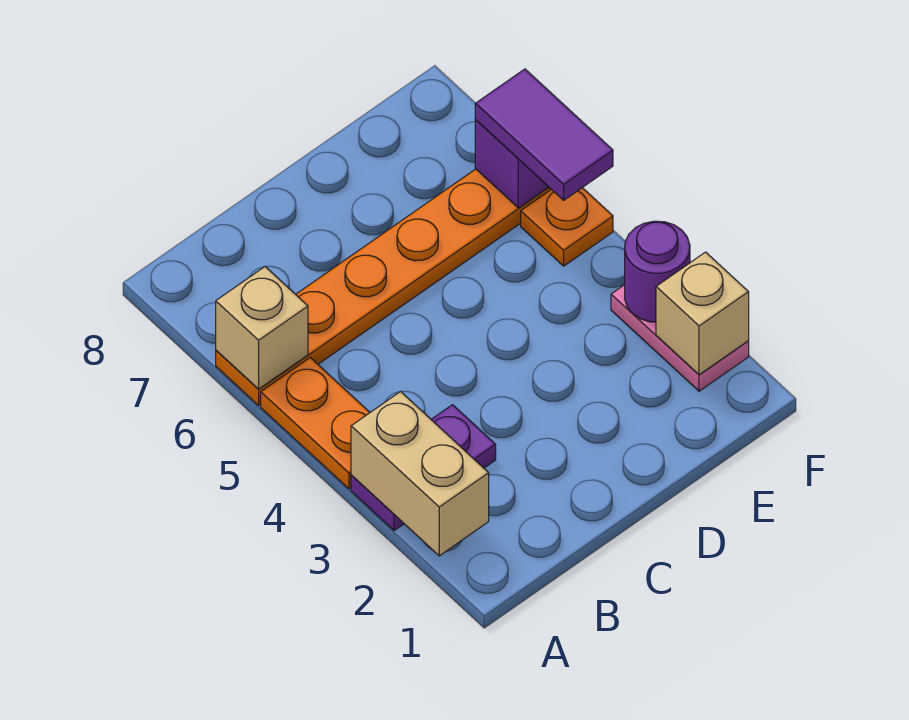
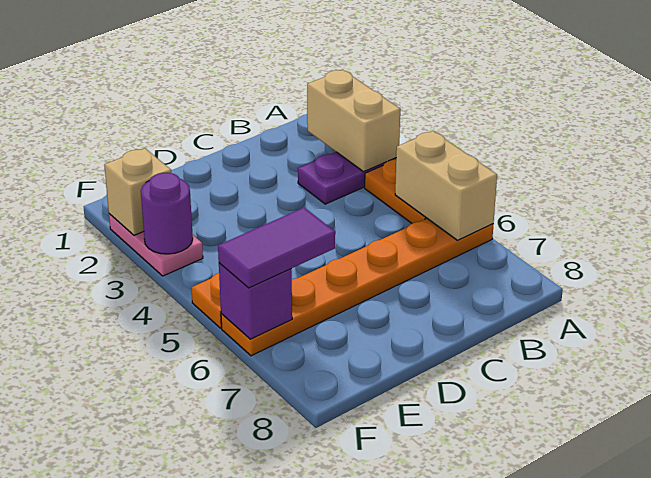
tan 1x1 brick [216,267,308,389] -> tan 1x2 brick [395,131,497,240]
purple 1x2 tile [475,69,613,200] -> purple 1x2 tile turned to [218,208,335,288]

